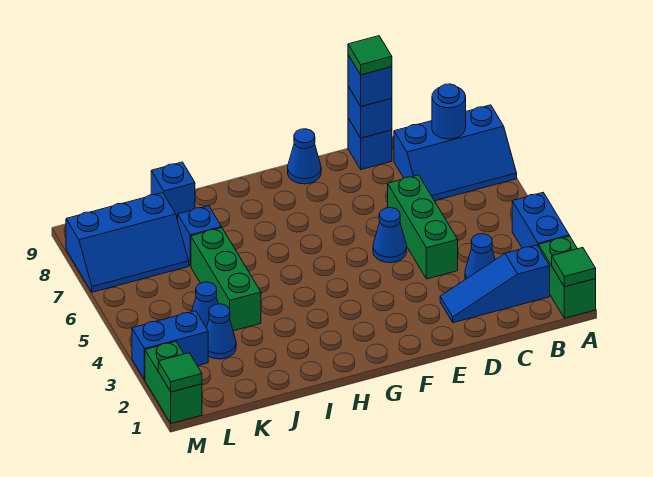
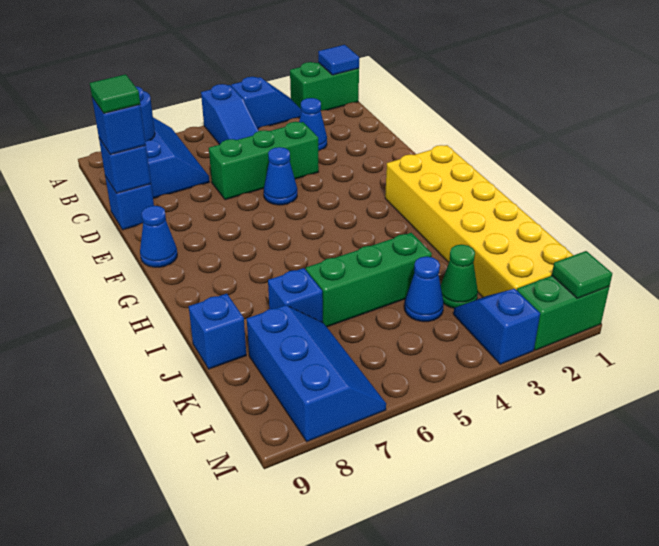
green 1x1 tile [552,248,596,287] -> blue 1x1 tile [318,45,359,75]
blue 1x2 brick [512,193,569,248] -> blue 1x2 slope [231,77,301,129]
blue 1x3 slope [440,245,550,323] -> blue 1x3 slope moved to [201,84,259,145]
none -> yellow 2x6 brick [385,145,573,297]
blue 1x1 cone [207,304,236,359] -> green 1x1 cone [441,244,478,308]
blue 1x2 brick [132,311,208,380] -> blue 1x2 slope [454,289,540,364]

